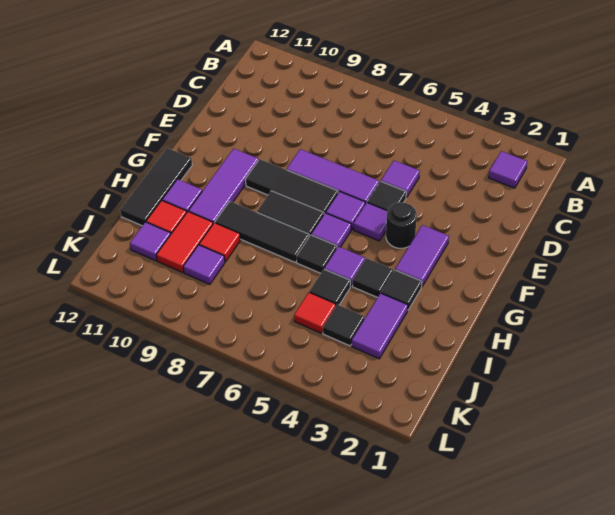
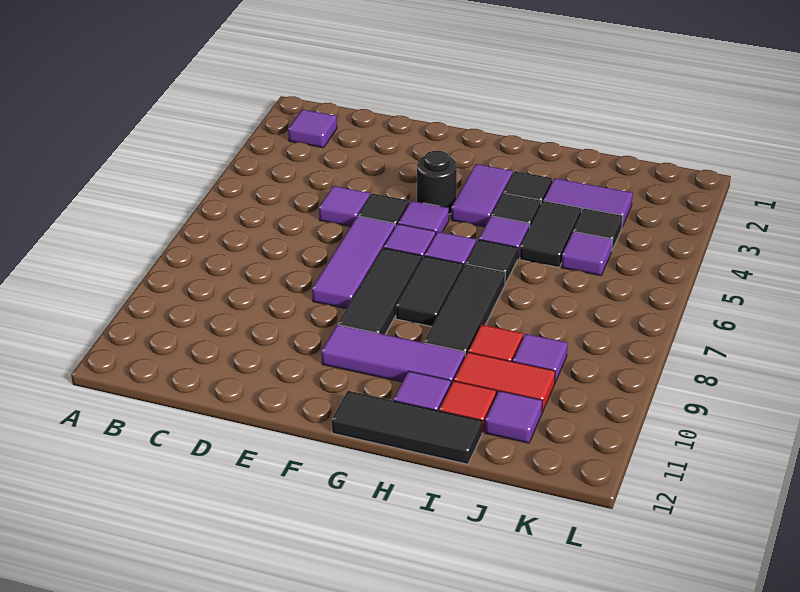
purple 1x2 tile [395,225,449,286] -> purple 1x2 tile turned to [451,164,513,227]
black 1x1 tile [309,269,350,305] -> black 1x2 tile [520,201,582,267]
red 1x1 tile [294,293,336,333] -> purple 1x1 tile [561,232,612,276]

